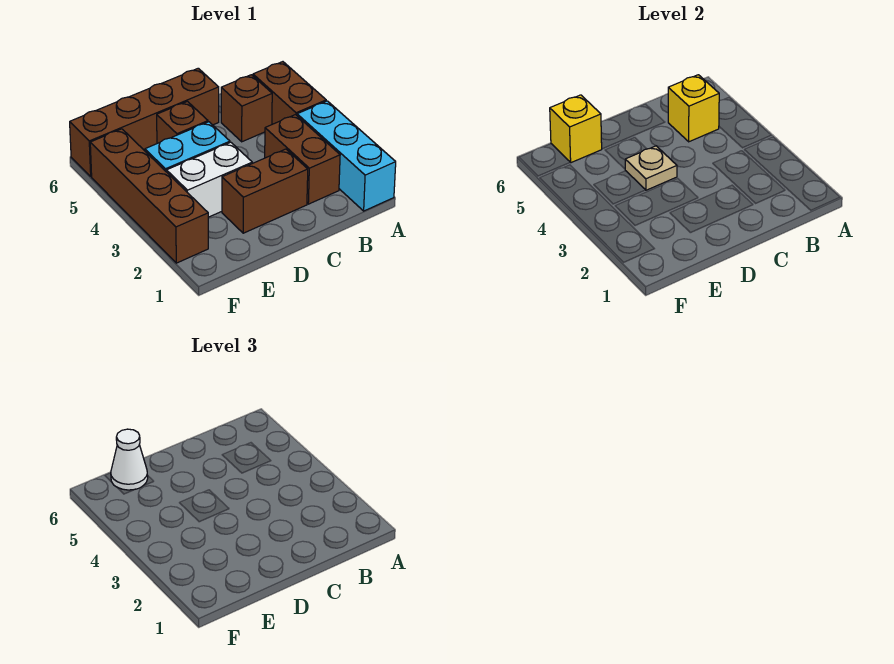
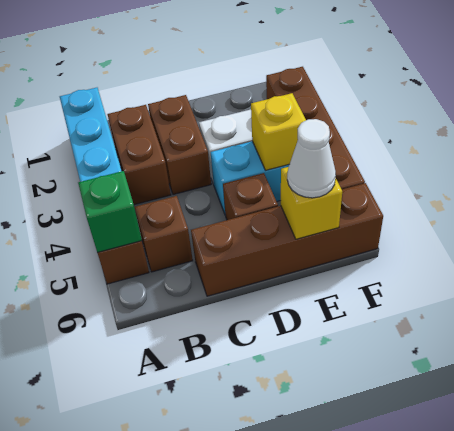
none -> green 1x1 brick [78,171,142,253]
yellow 1x1 brick [668,75,719,142] -> yellow 1x1 brick moved to [251,93,306,170]
brown 1x2 brick [222,149,308,233] -> brown 1x2 brick turned to [148,95,211,195]
tan 1x1 plate [625,146,677,190] -> none

